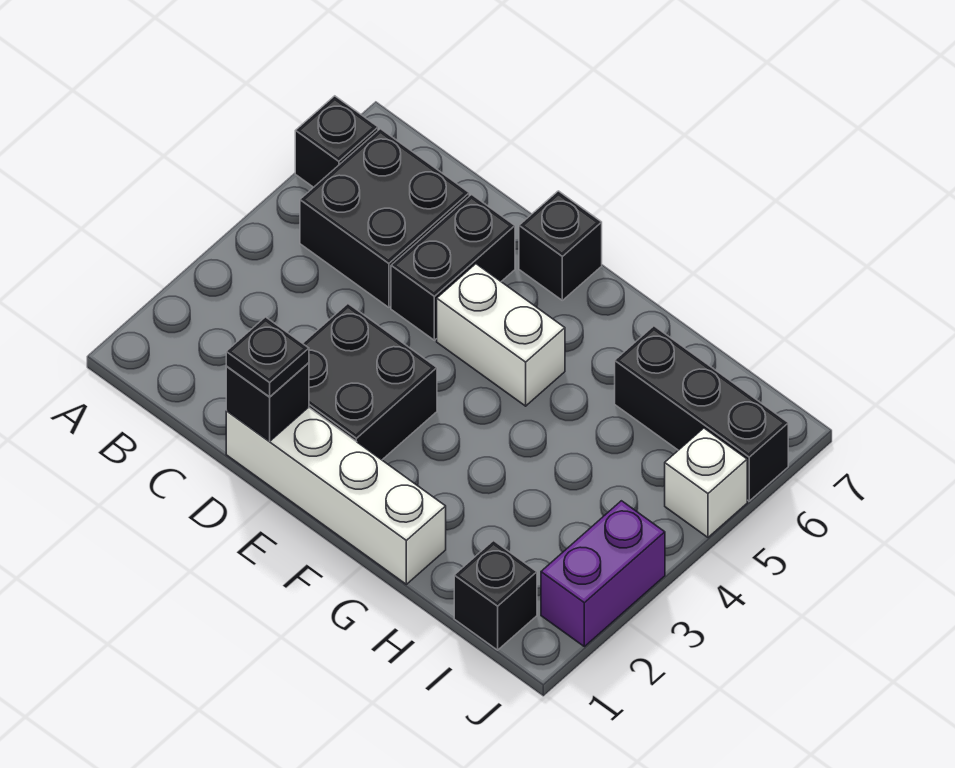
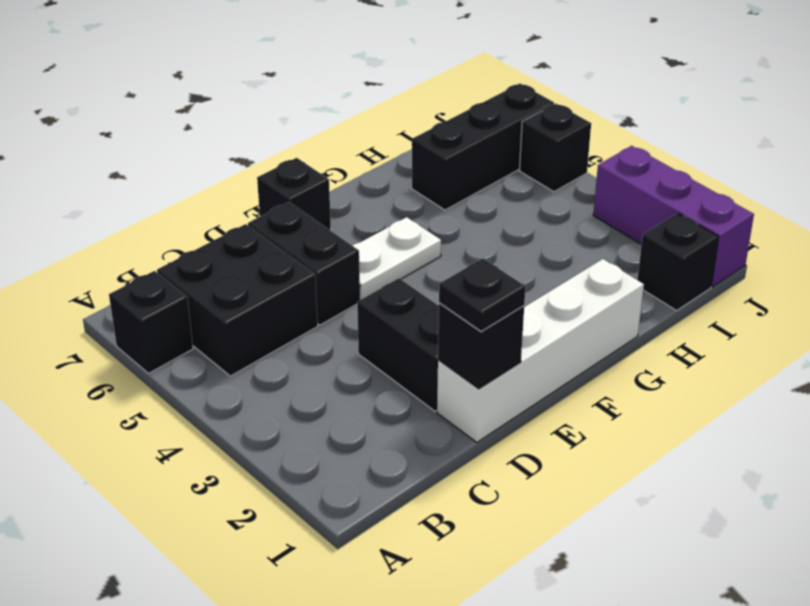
black 2x2 brick [303,304,437,460] -> black 1x2 brick [357,278,439,411]
white 1x2 brick [437,264,565,406] -> white 1x2 plate [352,217,441,300]
purple 1x2 brick [541,501,665,647] -> purple 1x3 brick [593,146,754,287]
white 1x1 brick [665,428,747,537] -> black 1x1 brick [519,104,591,192]

